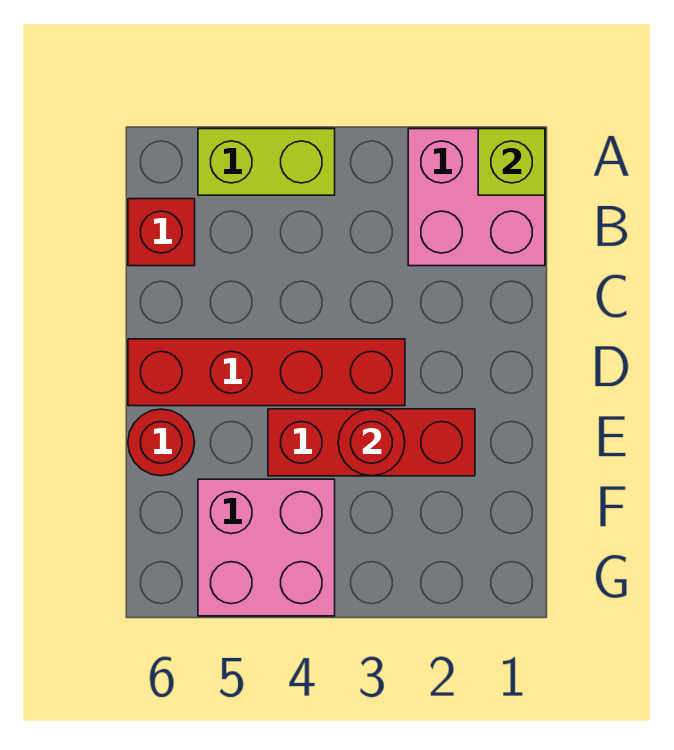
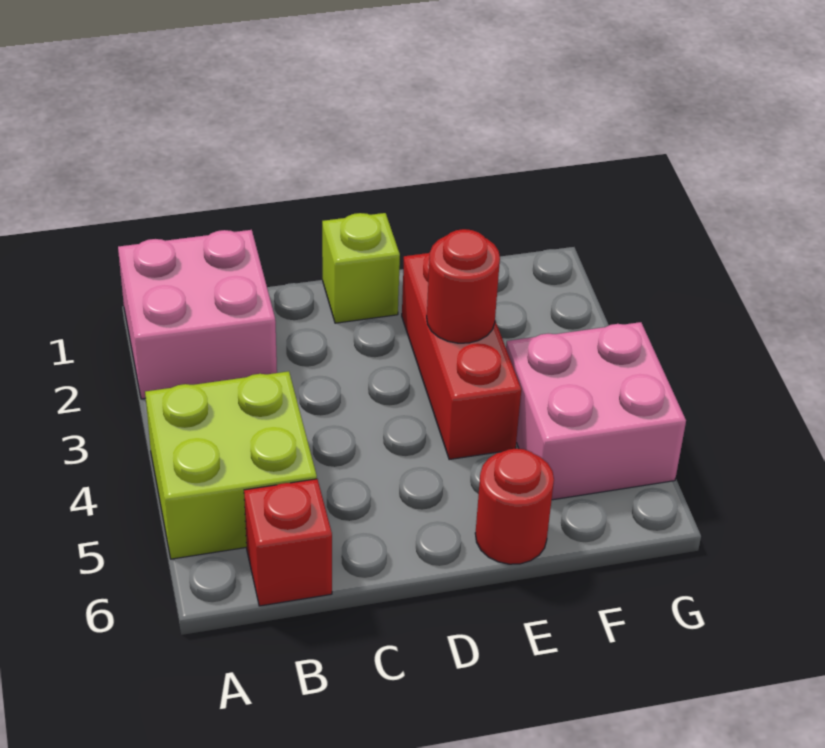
lime 1x1 brick [478,129,545,195] -> lime 1x1 brick moved to [322,213,400,323]
lime 1x2 brick [198,129,335,195] -> lime 2x2 brick [145,371,317,559]
red 1x4 brick [128,339,405,406] -> none

